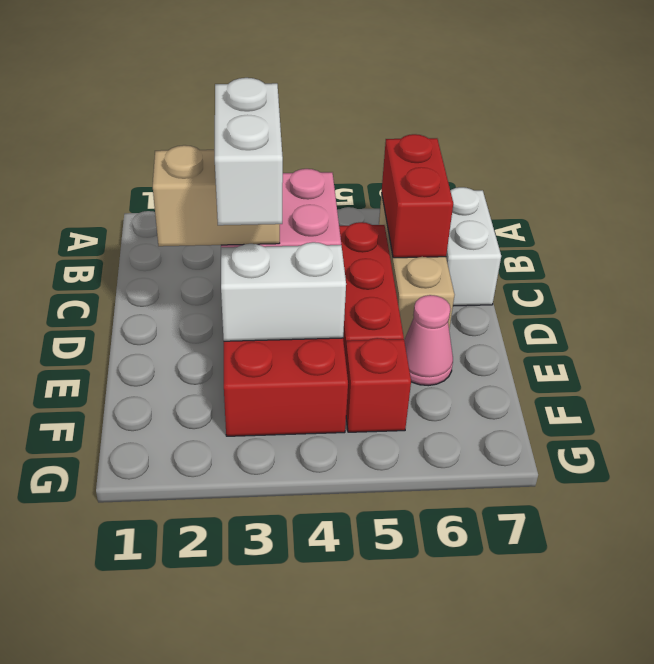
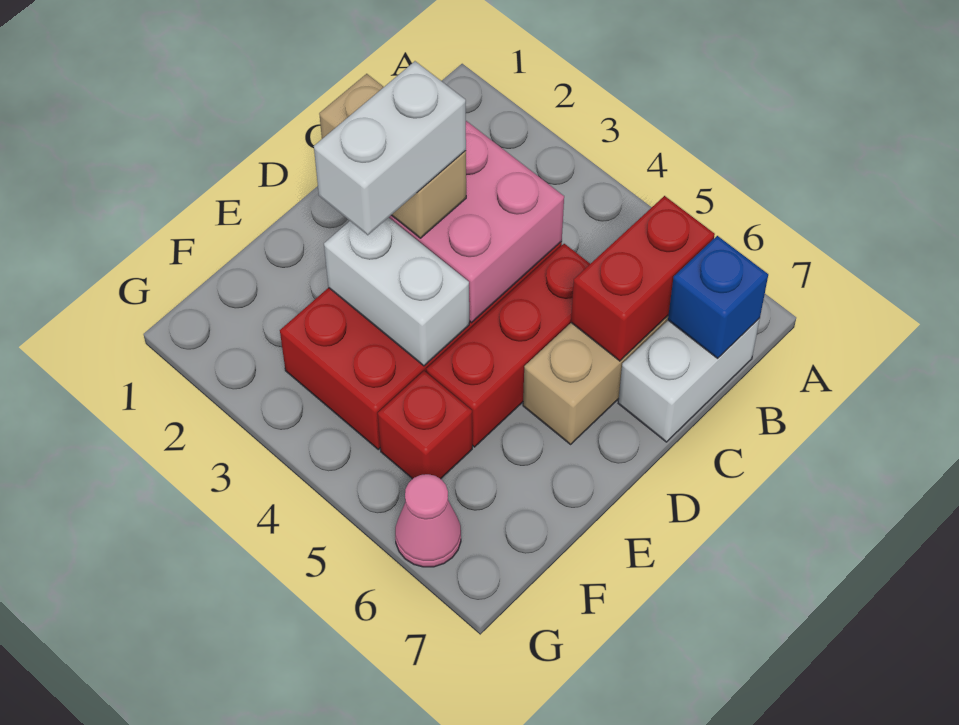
none -> blue 1x1 brick [668,236,768,358]
pink 1x1 cone [404,295,453,386] -> pink 1x1 cone moved to [395,474,461,567]

